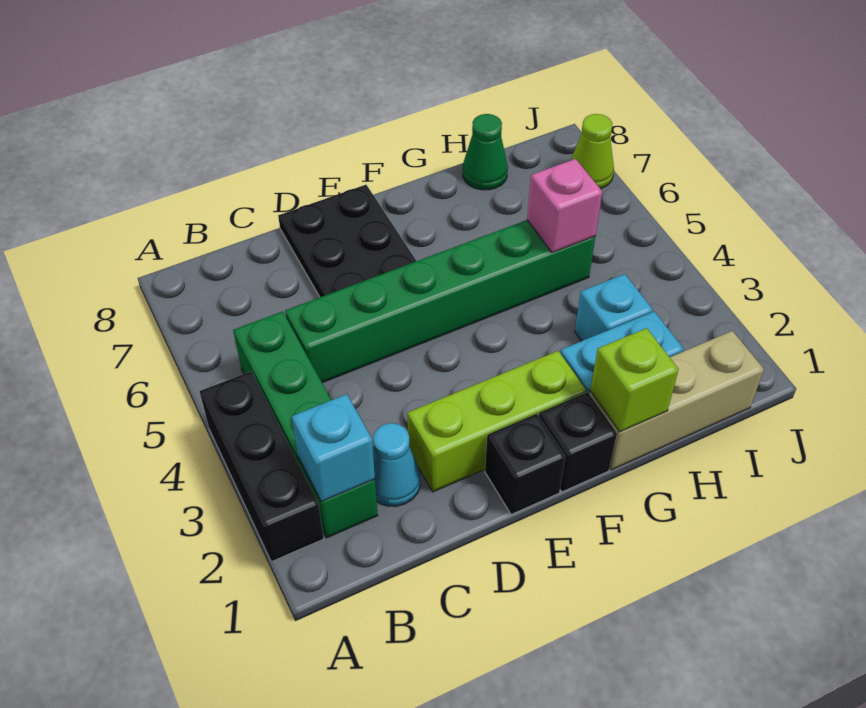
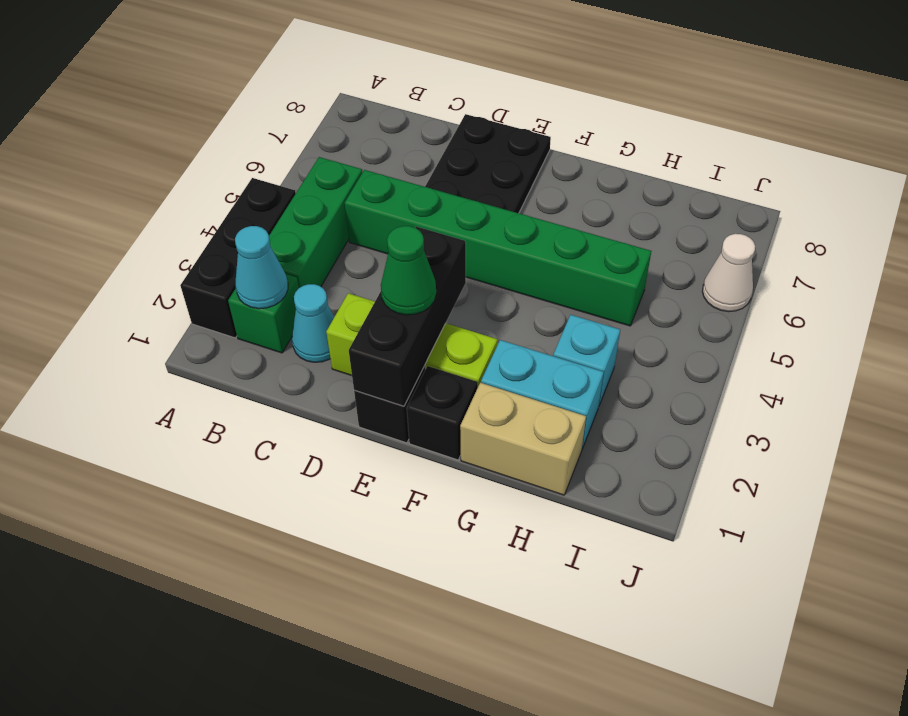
cyan 1x1 brick [292,394,375,502] -> cyan 1x1 cone [235,226,288,309]
none -> black 1x3 brick [349,226,466,406]
tan 1x3 brick [589,331,764,470] -> tan 1x2 brick [460,383,586,495]
lime 1x1 brick [590,328,679,432] -> none
pink 1x1 brick [527,159,602,253] -> none
green 1x1 cone [463,114,508,190] -> green 1x1 cone moved to [381,226,436,315]
none -> white 1x1 cone [702,234,755,312]
lime 1x1 cone [571,114,614,189] -> none

